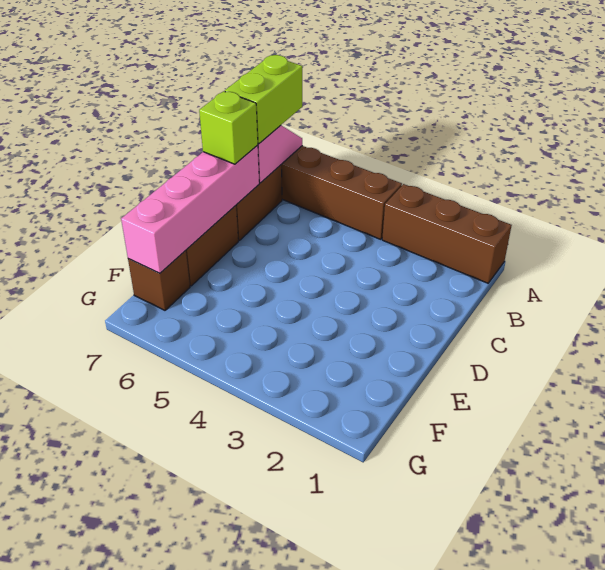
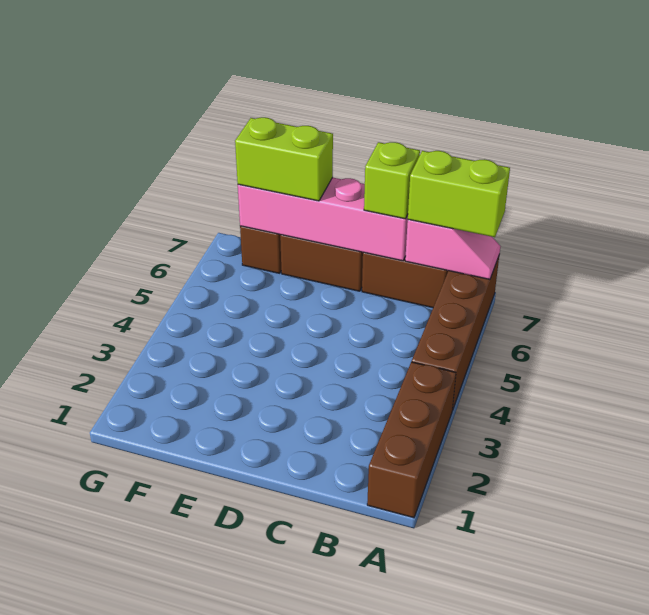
none -> lime 1x2 brick [235,117,333,201]

